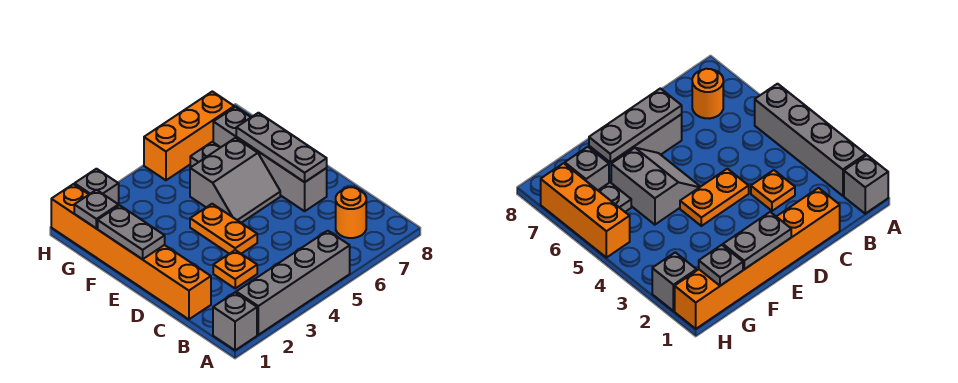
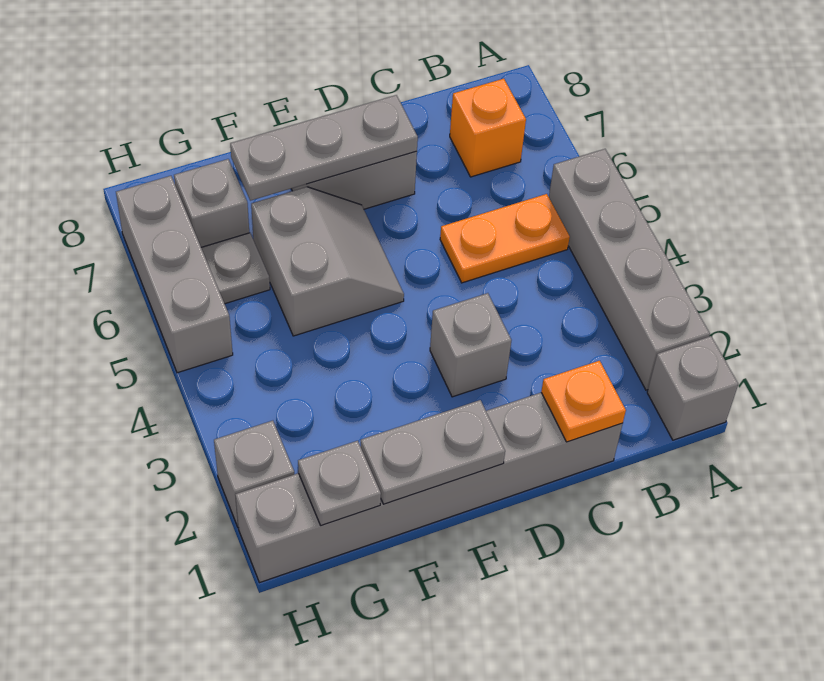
orange 1x1 round brick [336,187,366,238] -> orange 1x1 brick [450,79,526,177]
orange 1x6 brick [51,184,211,319] -> grey 1x6 brick [235,393,623,583]
orange 1x1 plate [213,250,257,288] -> orange 1x1 plate moved to [541,361,626,442]
none -> grey 1x1 brick [430,293,511,397]
orange 1x2 plate [190,204,257,254] -> orange 1x2 plate moved to [440,194,570,283]
orange 1x3 brick [144,91,234,180] -> grey 1x3 brick [116,176,233,373]

